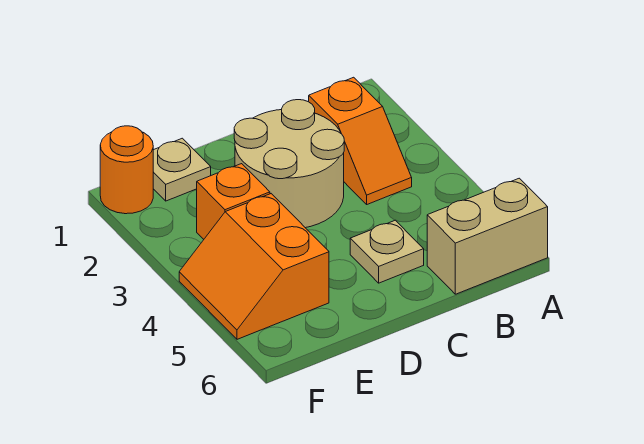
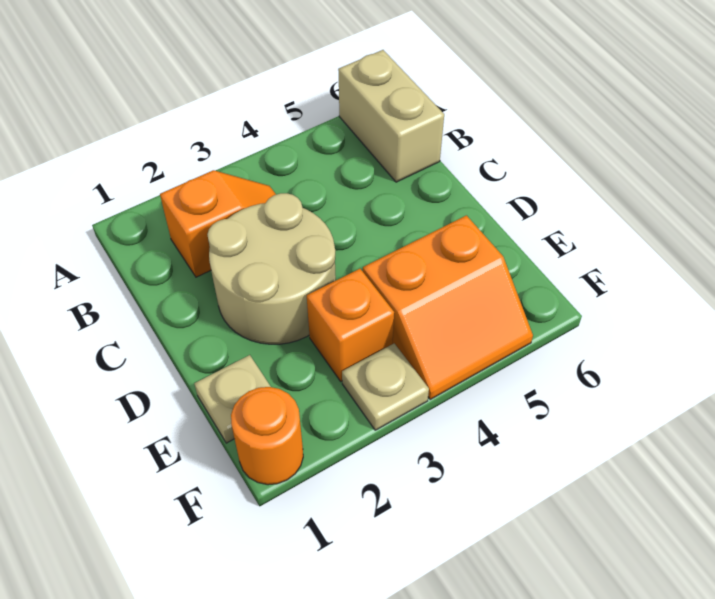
tan 1x1 plate [350,220,424,283] -> tan 1x1 plate moved to [342,344,429,430]

